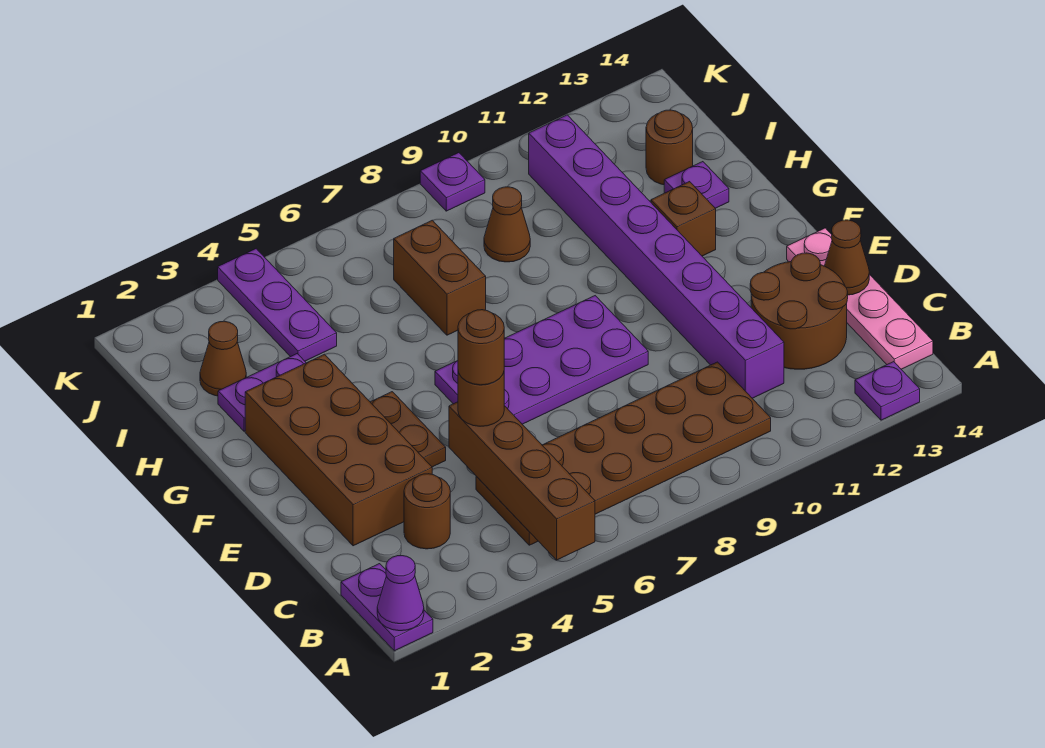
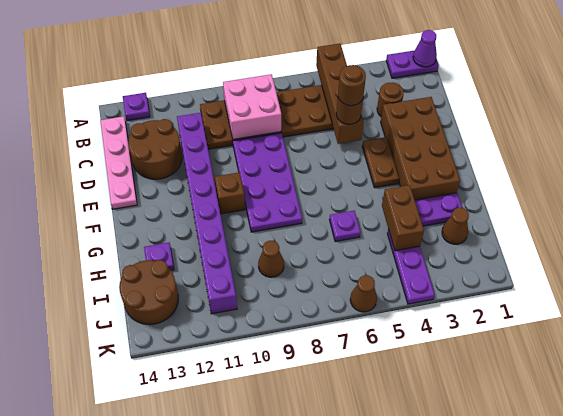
purple 1x2 plate [341,564,433,651] -> purple 1x2 plate turned to [386,51,439,78]
none -> pink 2x2 brick [223,74,281,140]
brown 1x1 cone [825,220,869,295] -> brown 1x1 cone moved to [350,275,377,312]
purple 2x4 plate [435,296,648,424] -> purple 2x4 plate turned to [233,133,302,232]
brown 1x1 brick [651,182,716,256] -> brown 1x1 brick moved to [215,172,245,214]
brown 1x2 brick [394,220,486,335] -> brown 1x2 brick moved to [382,185,424,251]
brown 1x1 round brick [646,110,693,185] -> brown 2x2 round brick [119,260,178,325]
purple 1x1 plate [420,153,485,211] -> purple 1x1 plate moved to [329,211,361,242]

